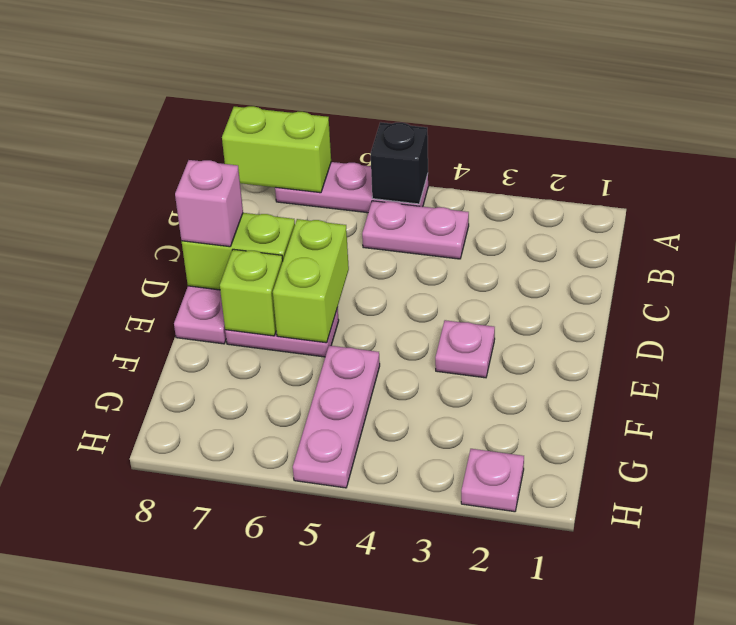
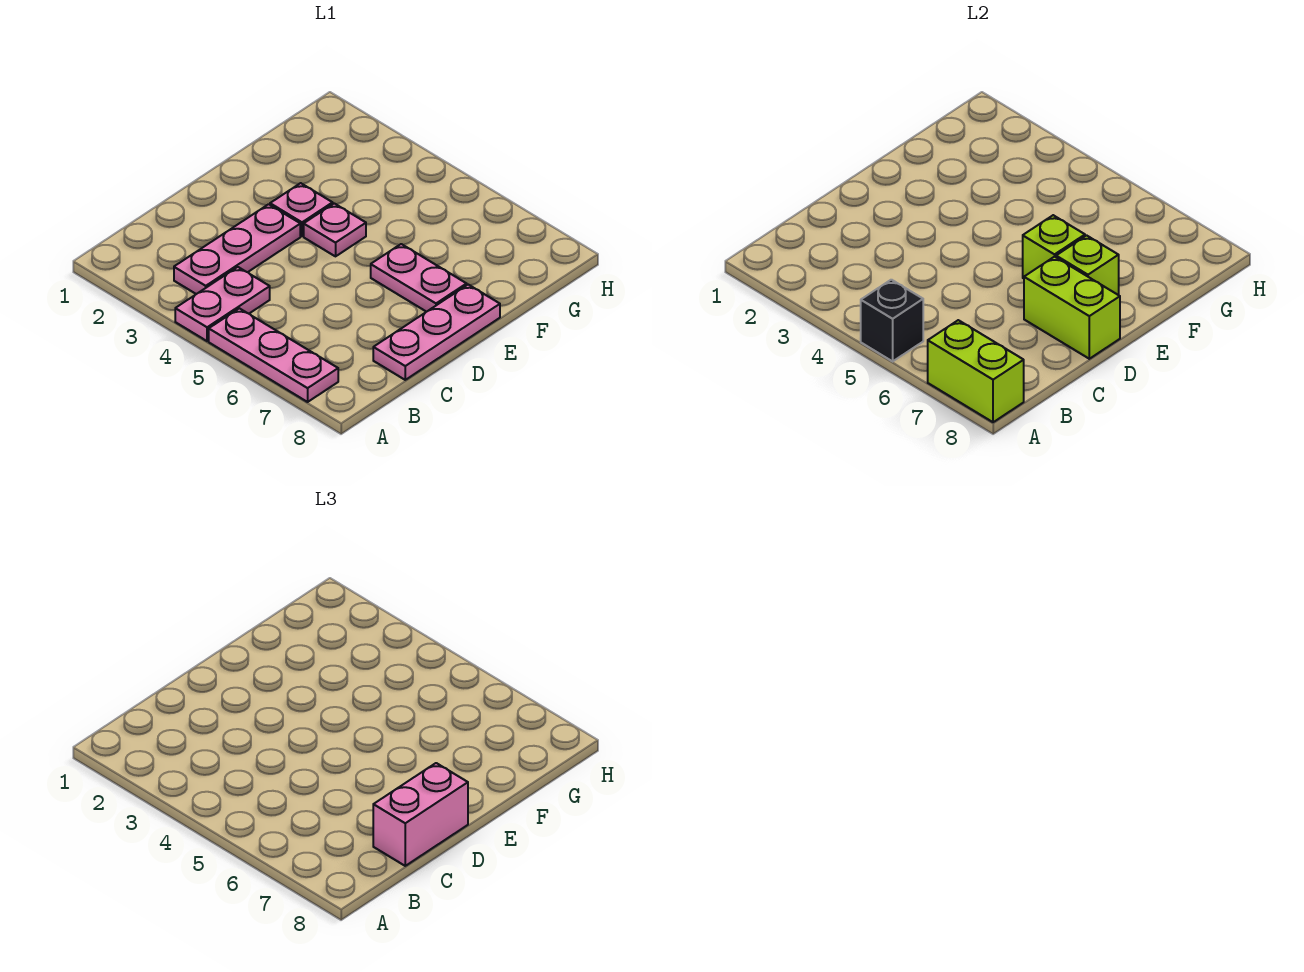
pink 1x2 plate [362,201,469,259] -> pink 1x2 plate turned to [175,267,270,341]
lime 1x2 brick [273,219,349,343] -> lime 1x1 brick [1023,215,1085,278]
pink 1x1 brick [175,160,243,247] -> pink 1x2 brick [373,763,468,866]
pink 1x3 plate [293,345,380,488] -> pink 1x3 plate moved to [174,204,300,294]
pink 1x1 plate [461,449,524,512] -> pink 1x1 plate moved to [304,203,366,256]

